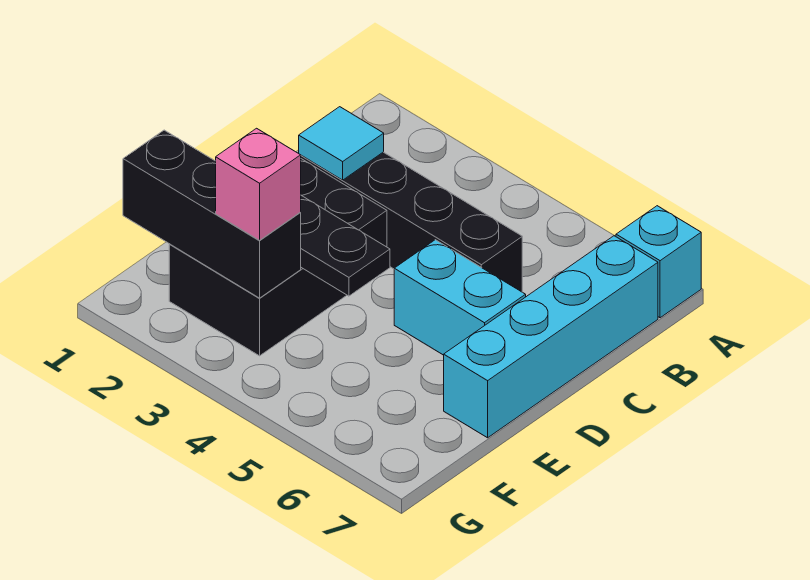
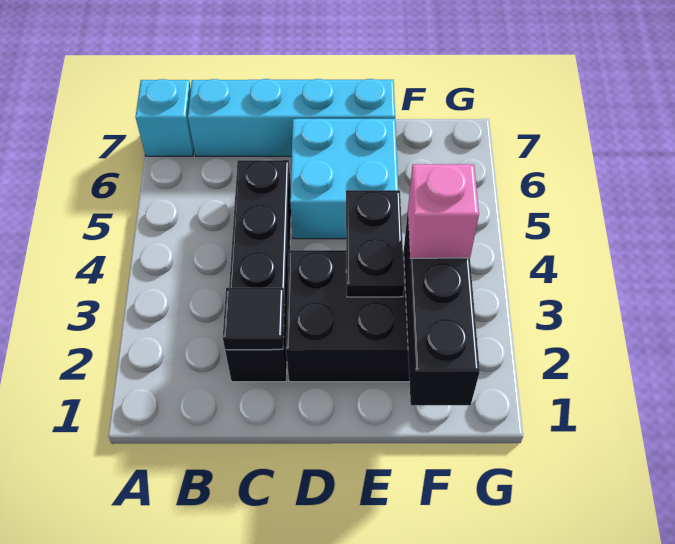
cyan 1x1 tile [299,107,384,180] -> black 1x1 tile [223,288,285,350]
cyan 1x2 brick [394,240,526,355] -> cyan 2x2 brick [290,119,398,239]

